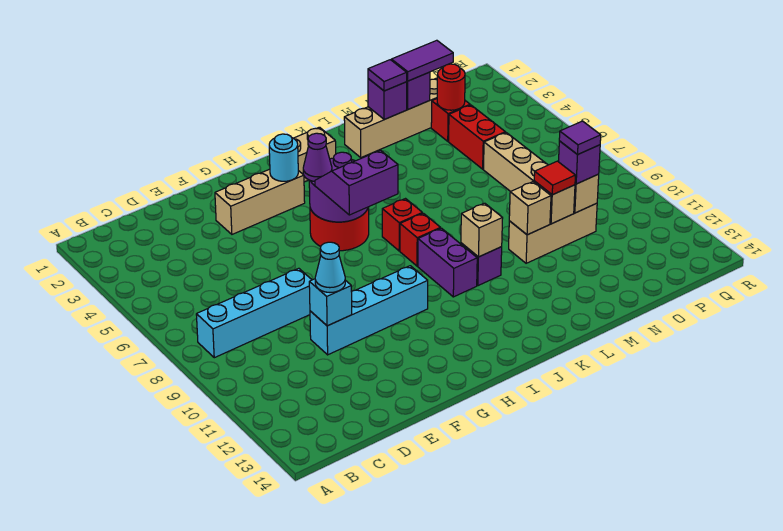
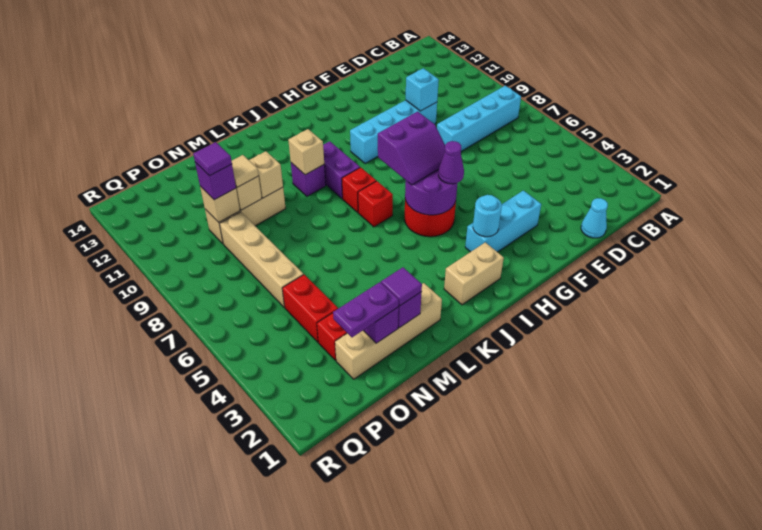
cyan 1x1 cone [315,242,345,293] -> cyan 1x1 cone moved to [581,198,608,238]
tan 1x3 brick [215,169,305,234] -> cyan 1x3 brick [465,190,541,252]
purple 1x2 tile [391,40,453,81] -> purple 1x2 plate [333,282,399,337]
red 1x1 tile [534,161,575,195] -> tan 1x1 tile [232,155,259,187]
red 1x1 round brick [437,64,465,110] -> none

